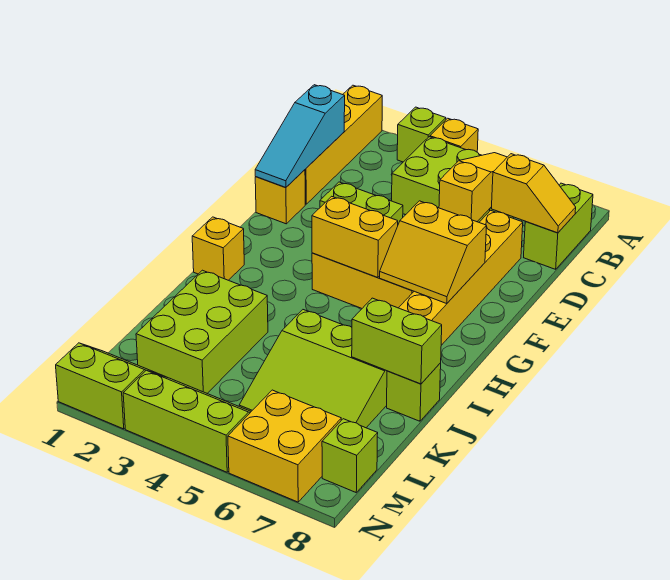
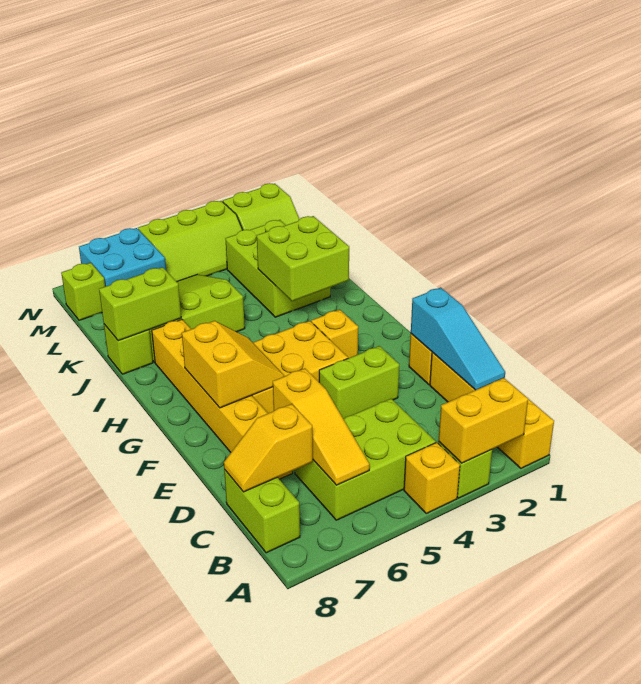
cyan 1x3 slope [255,85,345,188] -> cyan 1x3 slope turned to [411,288,505,390]
yellow 2x2 slope [380,201,486,303] -> yellow 2x2 slope turned to [182,321,284,408]
yellow 1x2 brick [312,196,398,278] -> yellow 1x2 brick moved to [439,378,528,463]
yellow 1x1 brick [192,217,244,280] -> yellow 1x1 brick moved to [311,310,358,358]
none -> lime 2x2 brick [257,216,349,301]
yellow 2x2 brick [228,390,341,502] -> cyan 2x2 brick [79,228,166,286]

